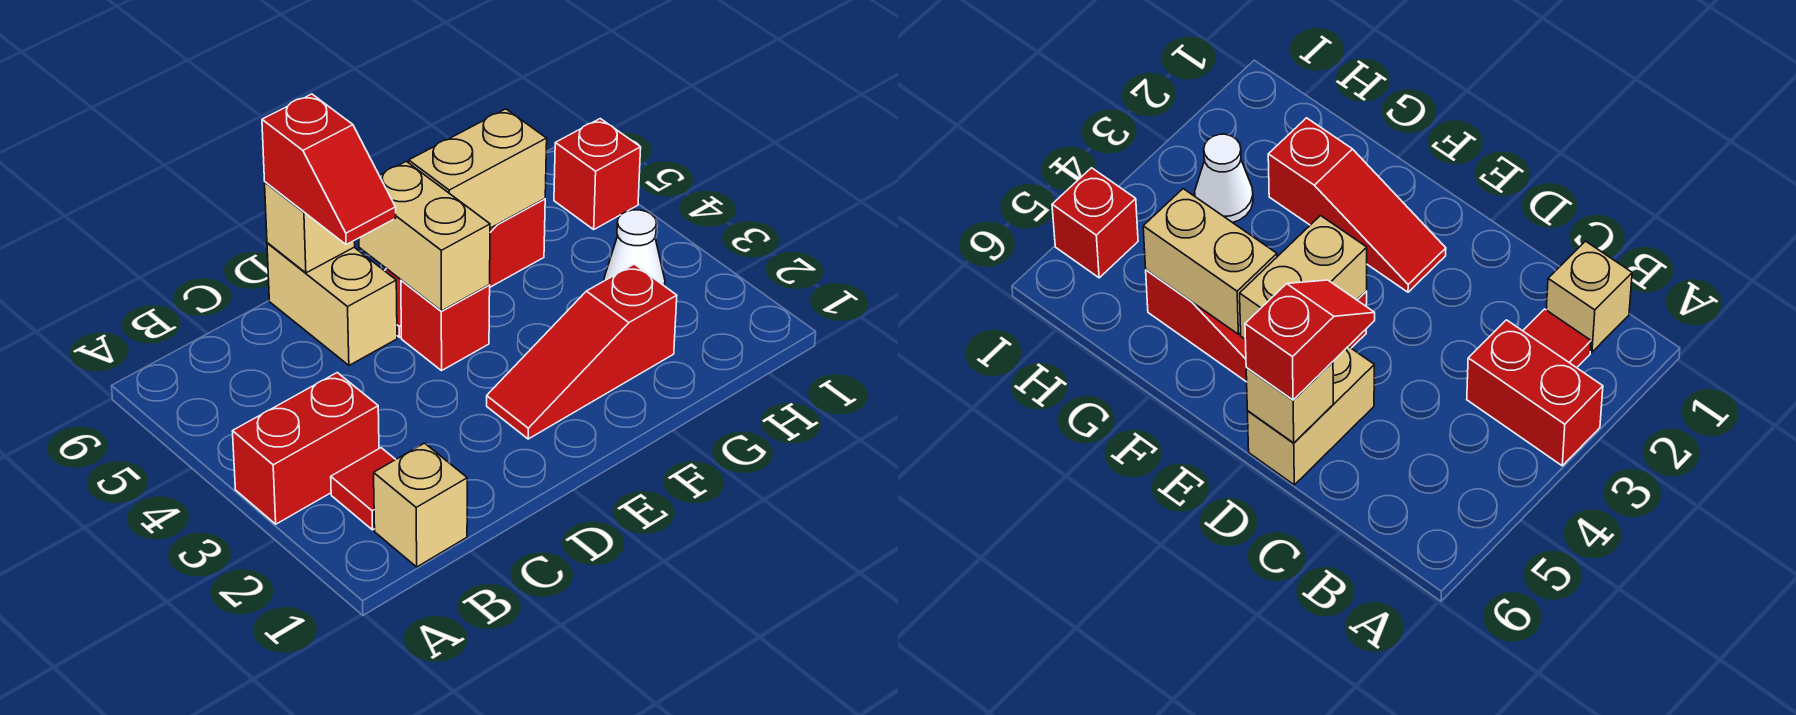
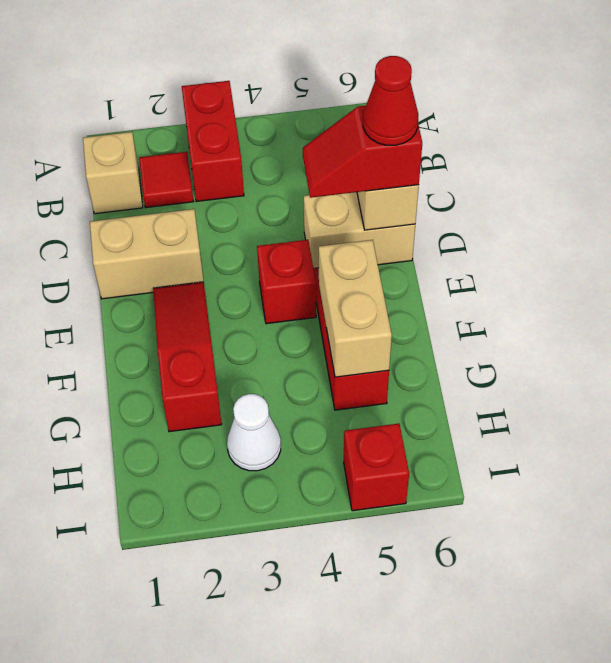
none -> red 1x1 cone [363,56,418,145]
tan 1x2 brick [359,161,490,311] -> tan 1x2 brick moved to [90,209,204,299]

